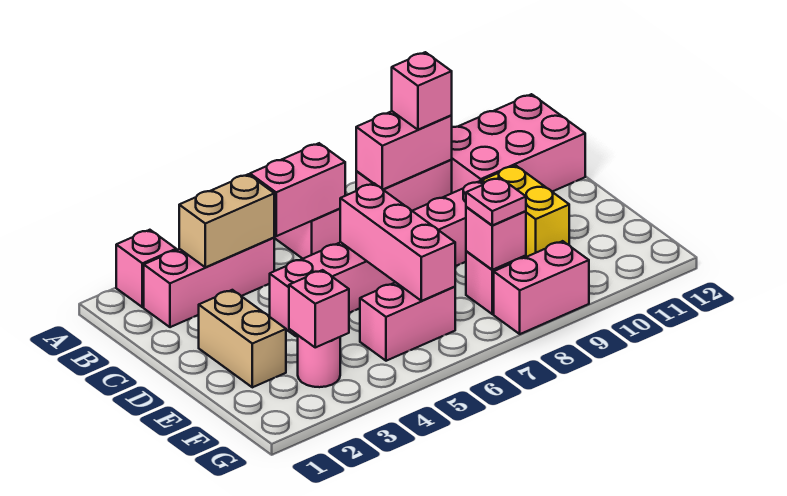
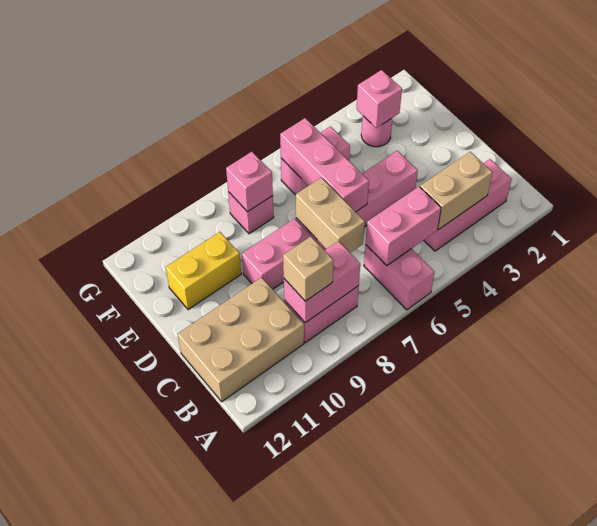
pink 1x1 brick [116,230,176,307] -> none
pink 1x1 brick [392,52,452,130] -> tan 1x1 brick [283,237,333,301]
pink 2x3 brick [451,94,585,193] -> tan 2x3 brick [178,277,304,402]
tan 1x2 brick [199,290,286,387] -> tan 1x2 brick moved to [296,178,365,253]
yellow 1x2 brick [482,165,569,257] -> yellow 1x2 brick turned to [166,232,241,310]
pink 1x1 plate [466,178,526,225] -> none
pink 1x2 brick [494,241,589,334] -> none

